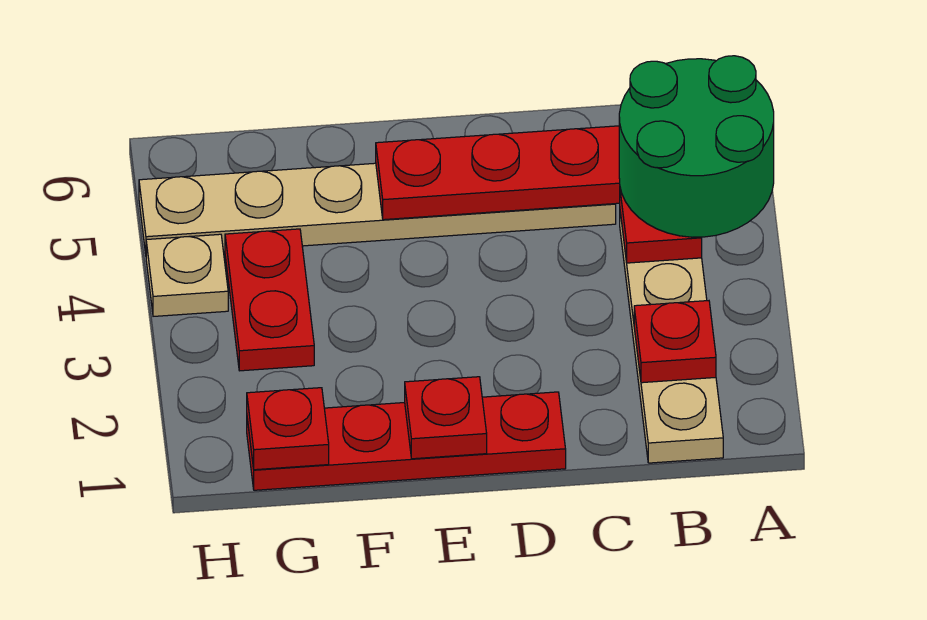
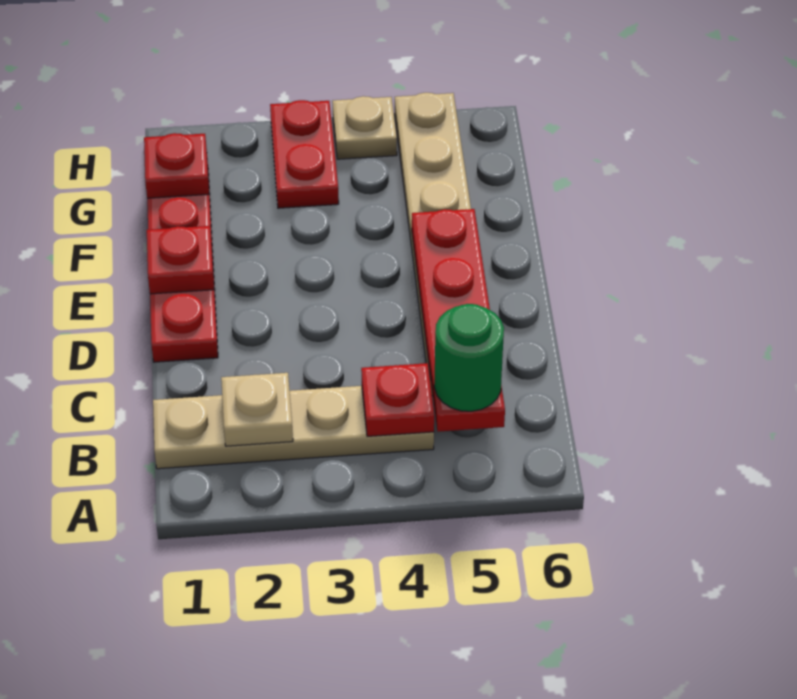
green 2x2 round brick [619,56,774,237] -> green 1x1 round brick [434,304,504,411]
red 1x1 plate [634,301,716,383] -> tan 1x1 plate [221,373,293,446]
red 1x2 plate [225,229,314,371] -> red 1x2 plate turned to [270,100,339,208]

